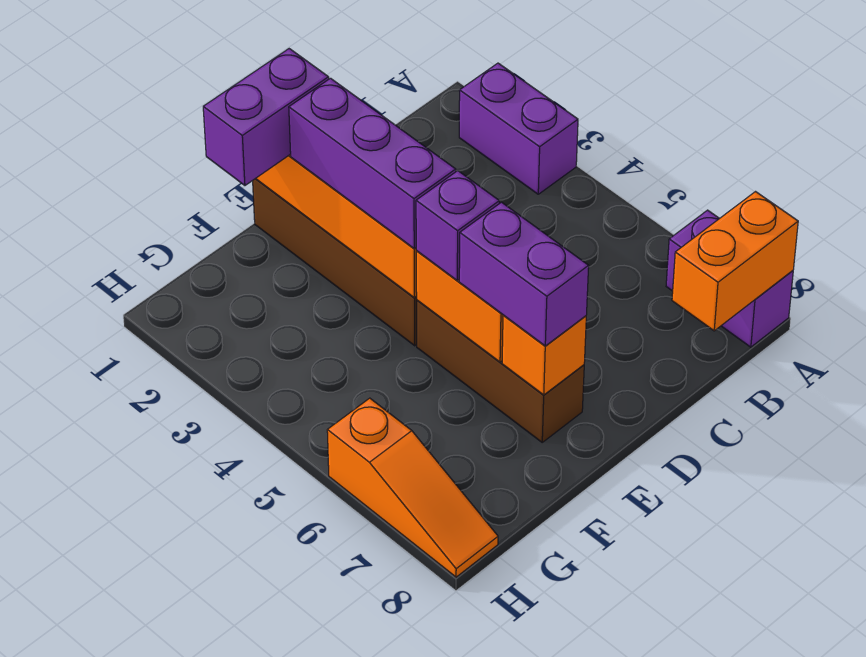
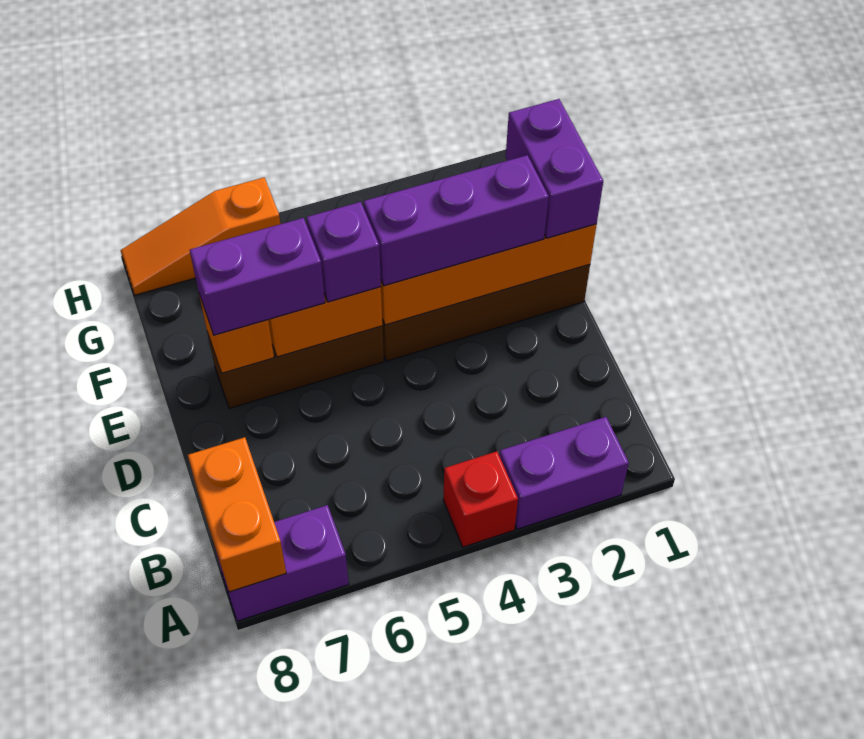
none -> red 1x1 brick [443,451,518,547]

